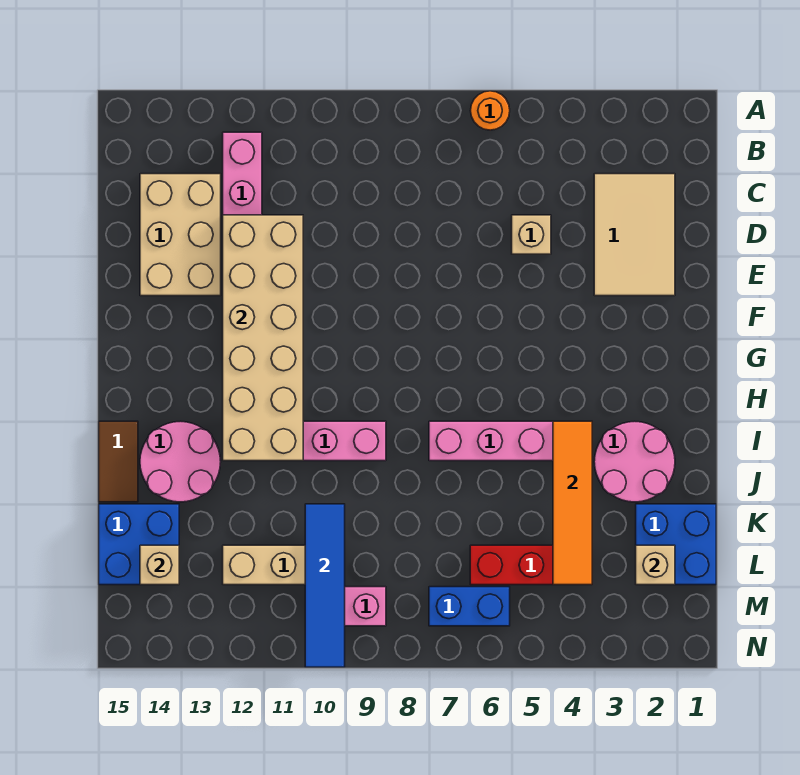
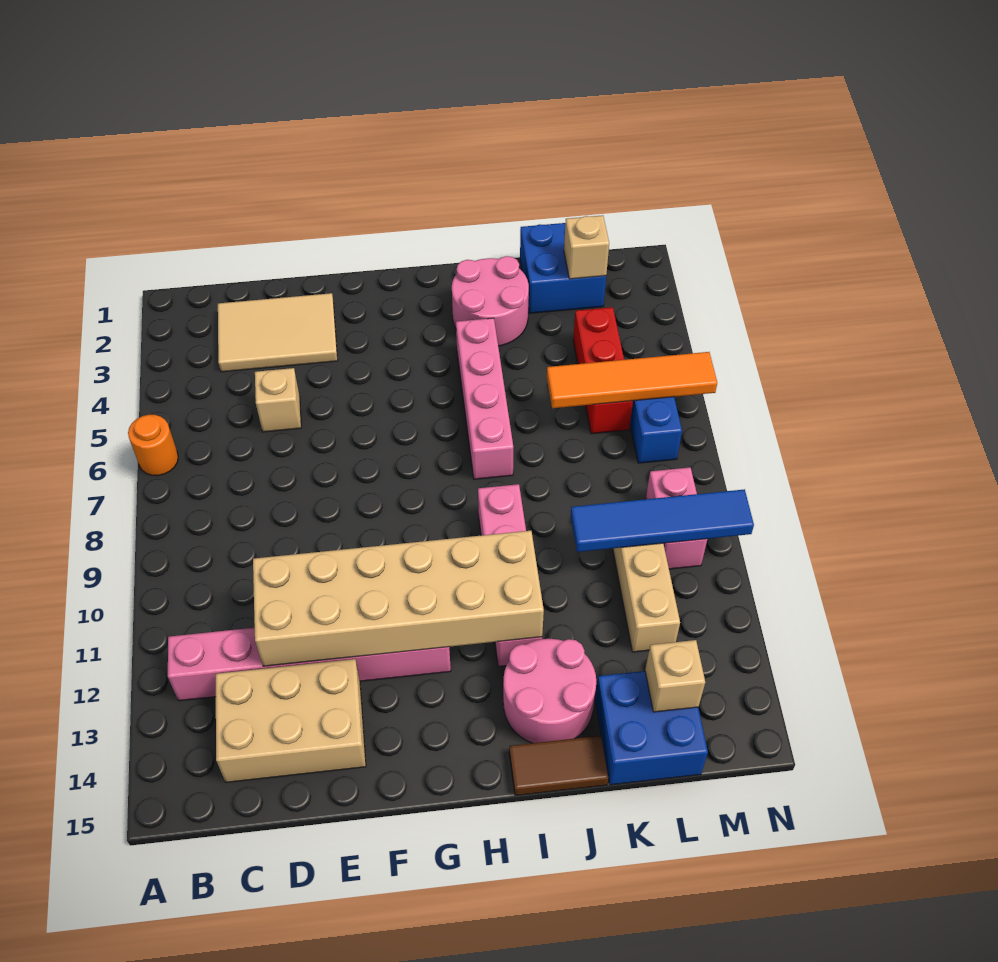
orange 1x4 tile [553,421,592,585] -> orange 1x4 tile moved to [547,352,717,408]

